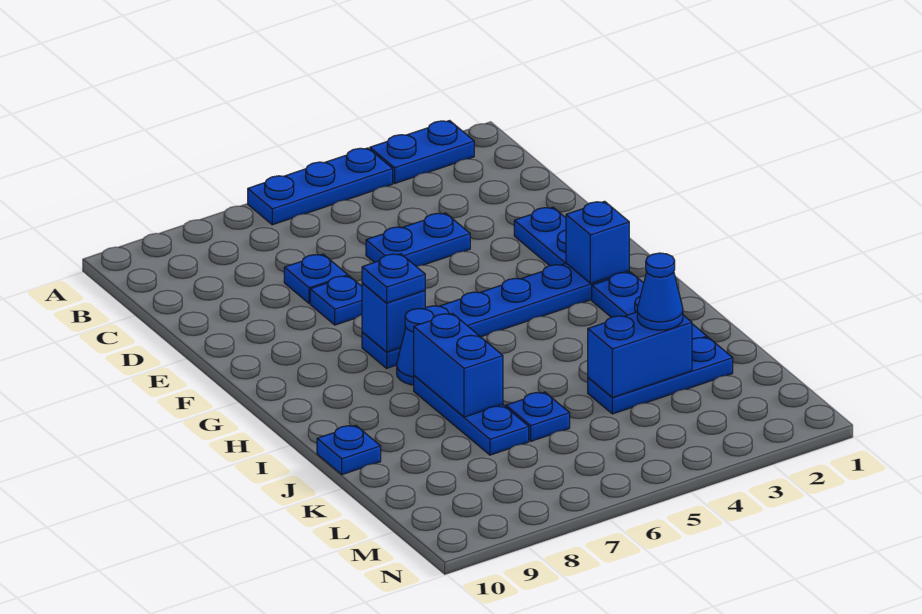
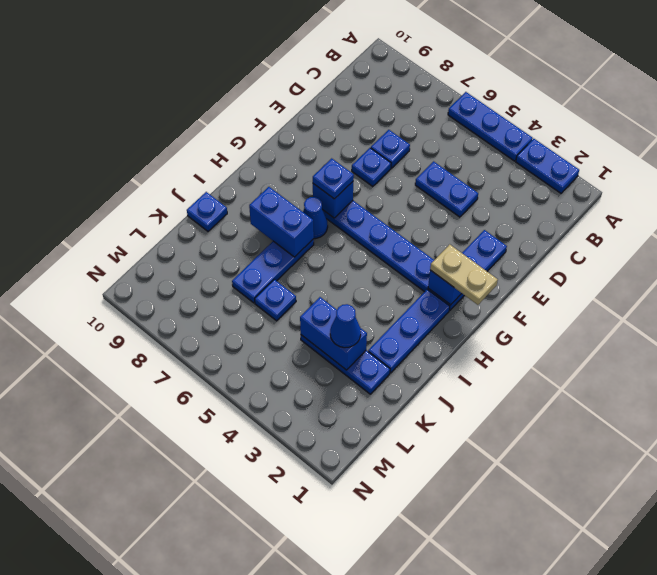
none -> tan 1x2 plate [430,244,498,305]
blue 1x2 brick [414,313,503,417] -> blue 1x2 brick turned to [249,187,314,257]

